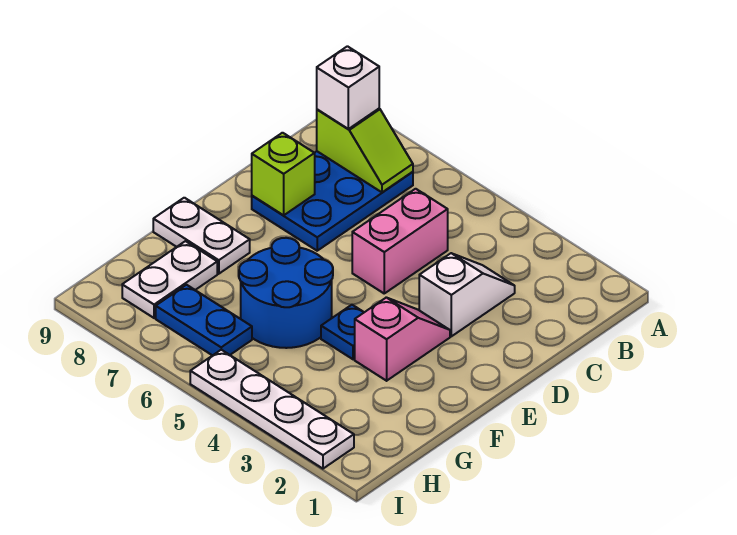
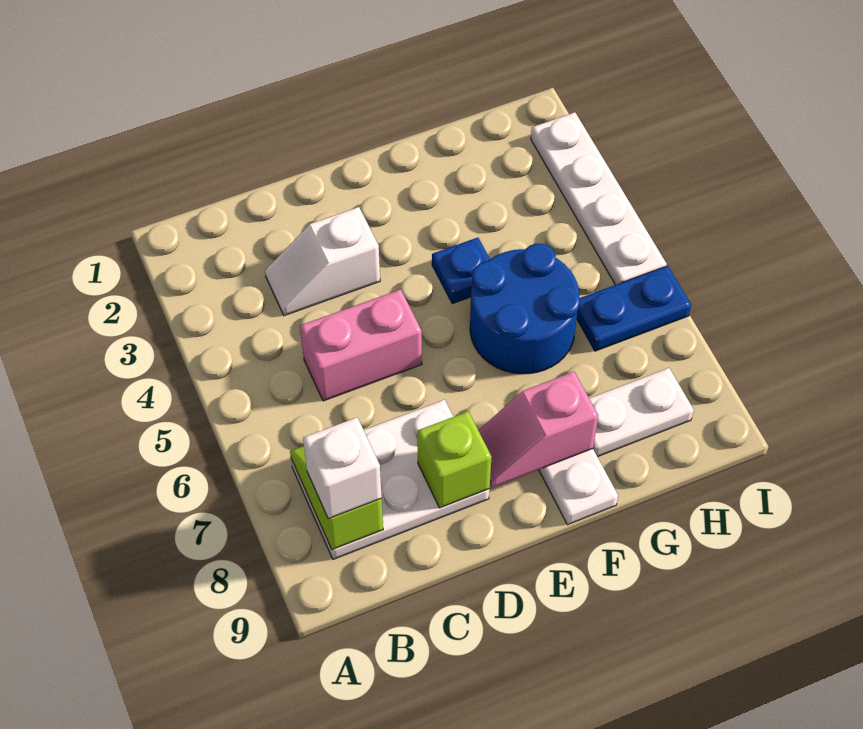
blue 2x3 plate [252,151,413,251] -> white 2x3 plate [291,400,490,559]
pink 1x2 slope [355,297,450,381] -> pink 1x2 slope moved to [478,372,598,487]
blue 1x2 plate [156,285,252,356] -> blue 1x2 plate turned to [577,266,691,351]

